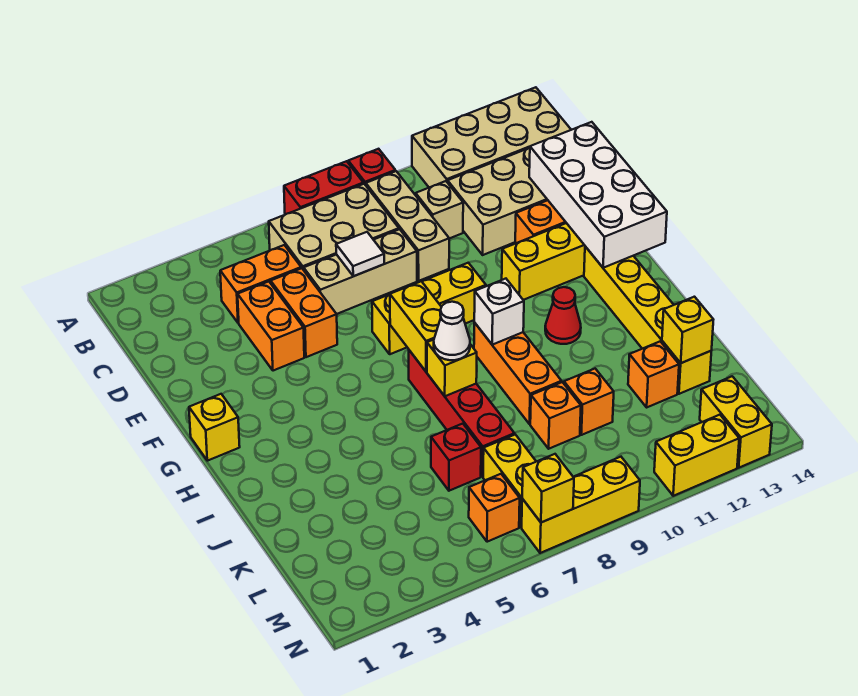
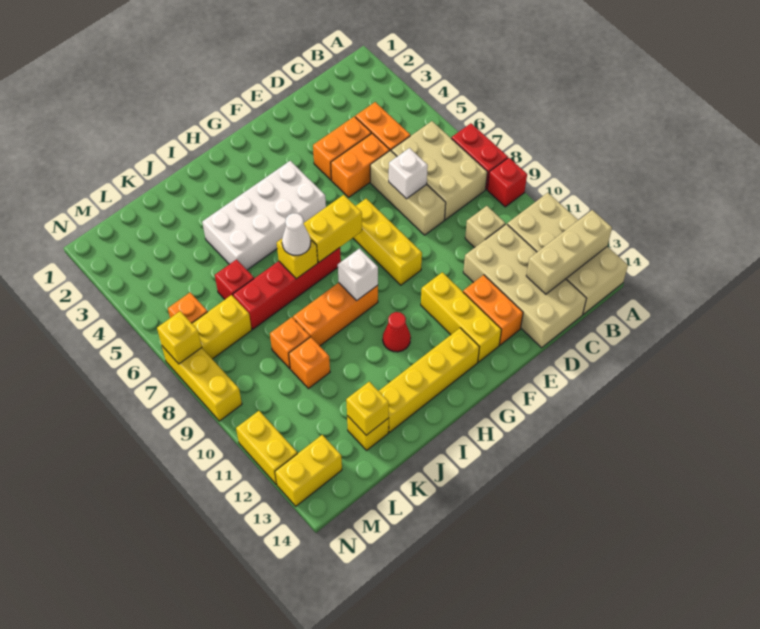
tan 1x3 brick [366,171,449,281] -> tan 1x3 brick moved to [526,210,612,294]
white 1x1 tile [336,232,384,276] -> white 1x1 brick [389,148,428,199]
white 2x4 brick [529,122,667,268] -> white 2x4 brick moved to [202,161,326,270]
yellow 1x1 brick [189,394,240,461] -> none
orange 1x1 brick [628,341,679,407] -> none

